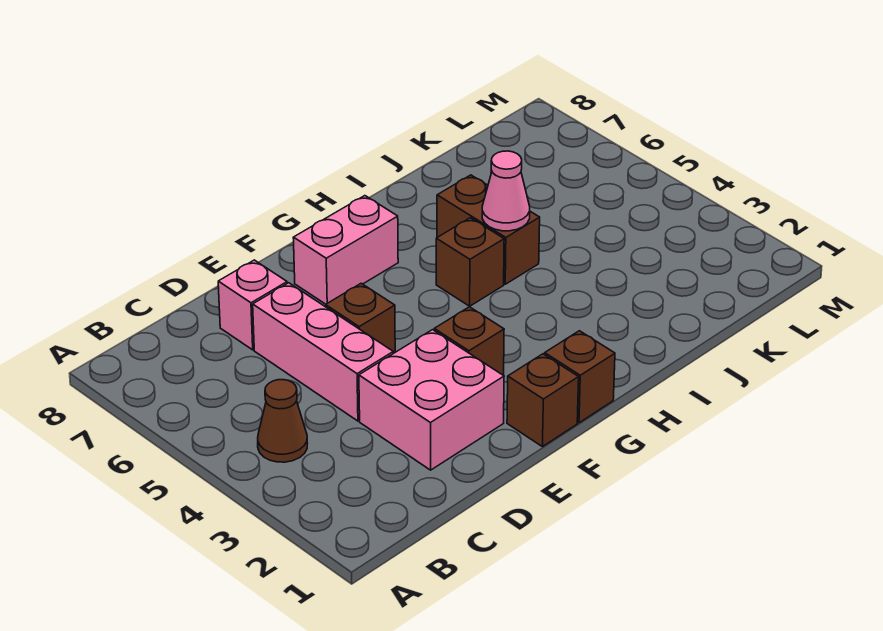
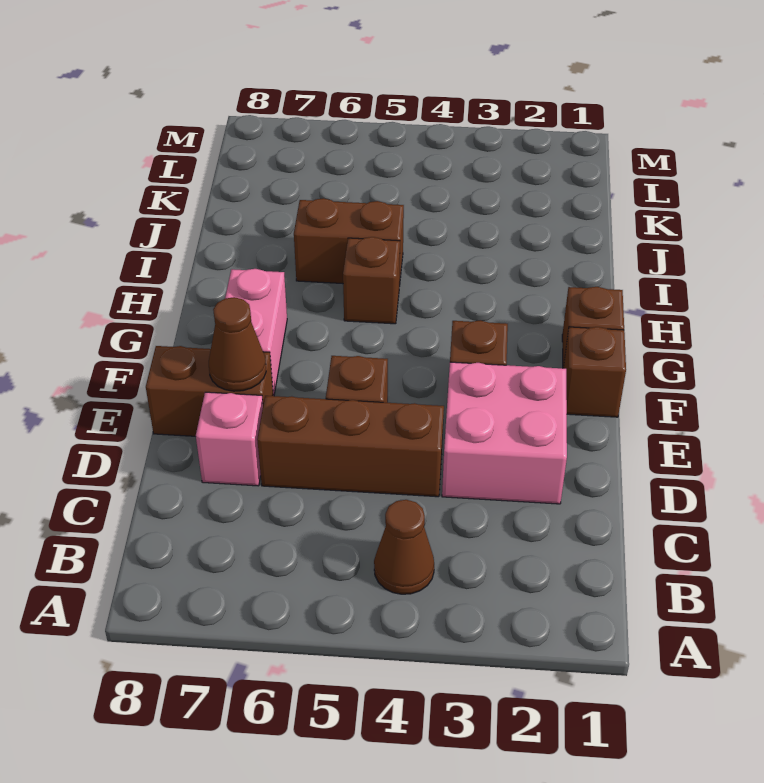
pink 1x3 brick [253,283,393,421] -> brown 1x3 brick [257,396,444,497]
none -> brown 1x2 brick [146,346,273,436]
none -> brown 1x1 cone [209,297,266,391]
pink 1x1 cone [482,151,530,231] -> none

